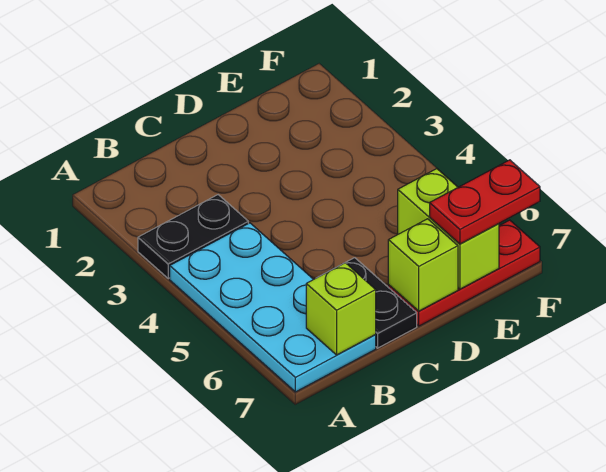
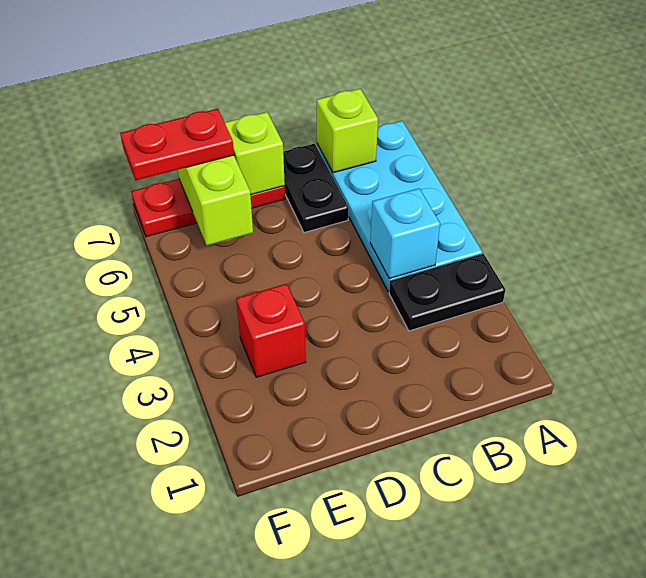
none -> cyan 1x1 brick [370,188,440,279]
none -> red 1x1 brick [236,284,306,377]

